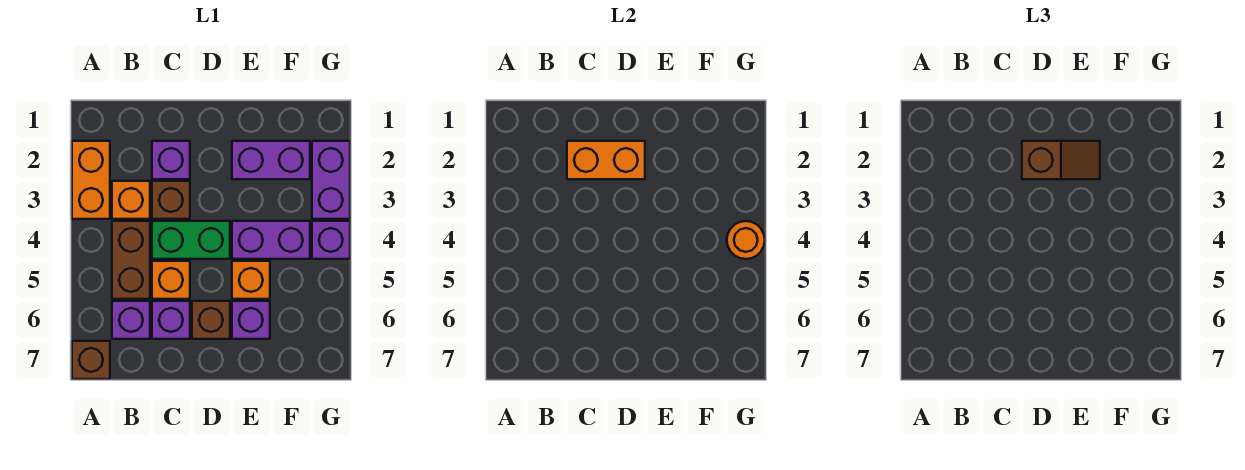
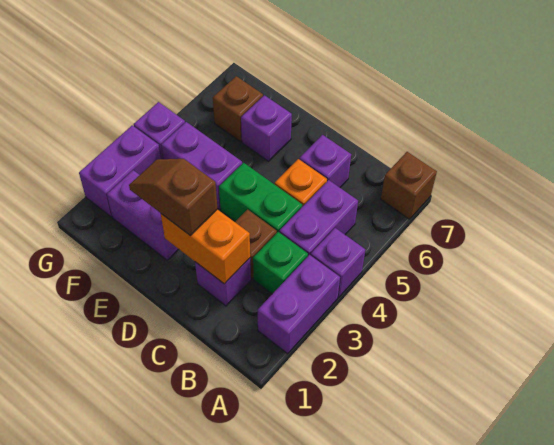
orange 1x2 brick [72,141,110,219] -> purple 1x2 brick [258,255,340,354]
orange 1x1 brick [112,181,150,219] -> green 1x1 brick [253,232,308,294]
brown 1x2 brick [112,221,150,299] -> purple 1x2 brick [279,180,358,256]
purple 1x1 brick [112,301,150,339] -> purple 1x1 brick moved to [311,228,365,297]
brown 1x1 brick [192,301,230,339] -> brown 1x1 brick moved to [213,76,263,142]
orange 1x1 brick [232,261,270,299] -> none
orange 1x1 round brick [727,221,765,259] -> none

